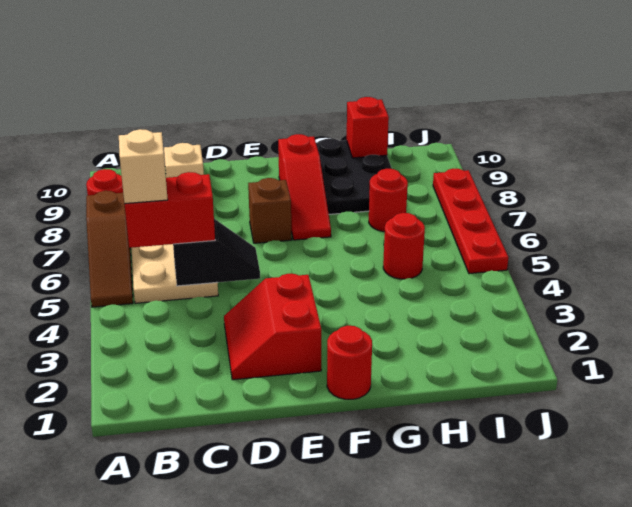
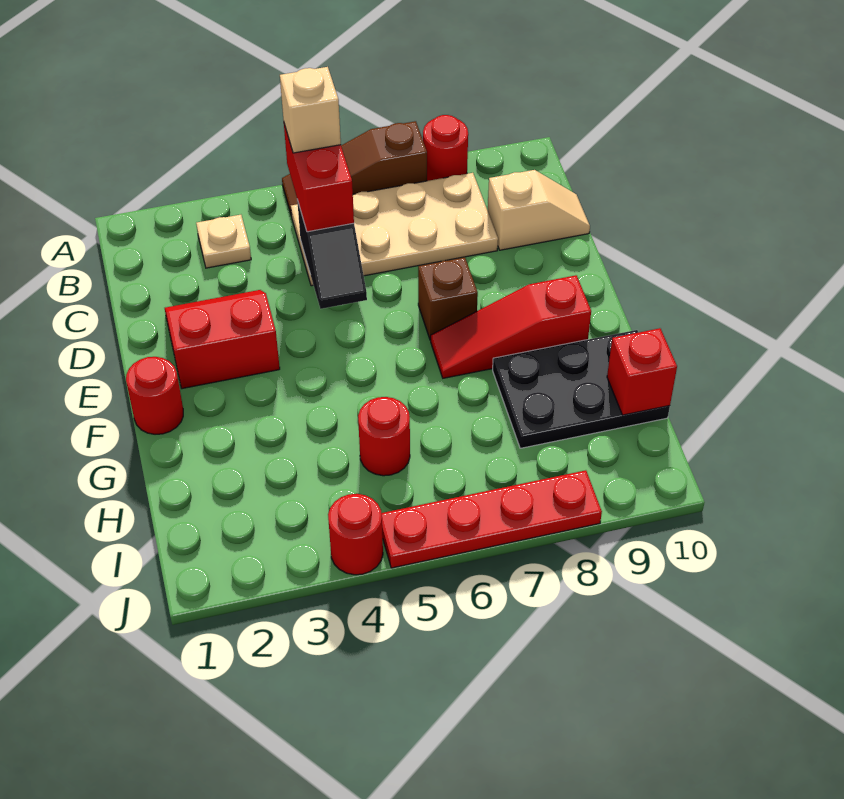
none -> tan 1x1 plate [196,215,251,268]
red 1x1 round brick [369,169,408,232] -> red 1x1 round brick moved to [328,494,383,575]

